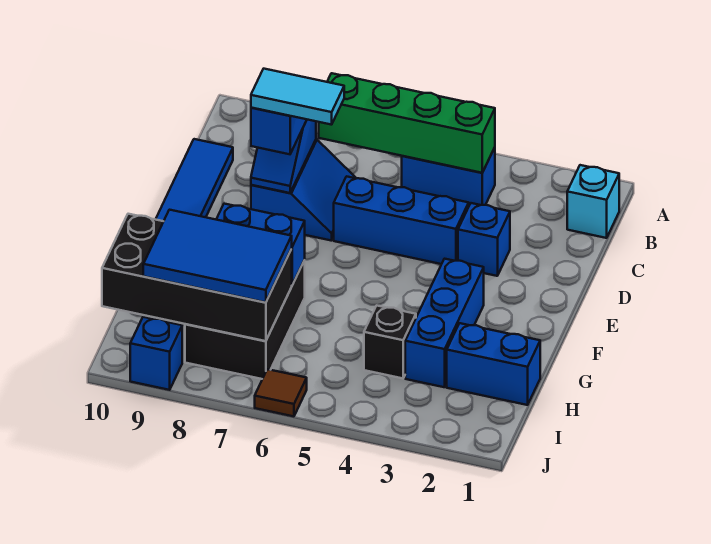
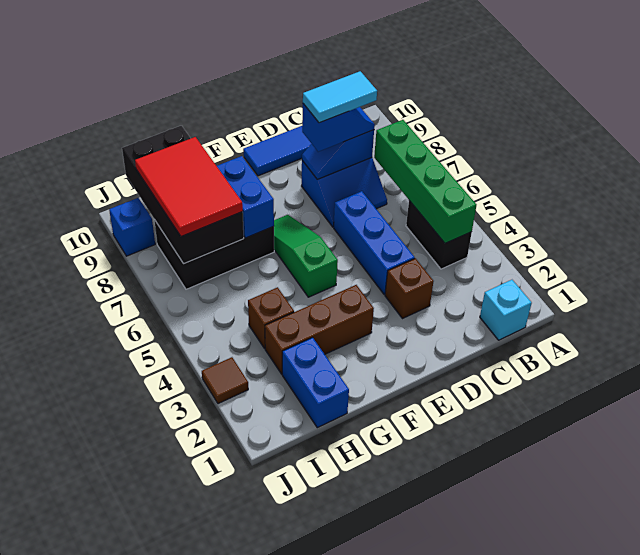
blue 1x2 brick [402,148,495,205] -> black 1x2 brick [406,201,472,269]
blue 1x1 brick [458,203,510,276] -> brown 1x1 brick [385,258,434,319]
cyan 1x2 tile [251,69,344,125] -> cyan 1x2 tile turned to [303,71,377,123]
blue 1x3 brick [405,259,484,387] -> brown 1x3 brick [265,285,374,374]
none -> green 1x3 slope [274,215,338,297]
black 1x1 brick [364,306,416,378] -> brown 1x1 brick [248,287,294,348]
blue 2x3 tile [143,210,292,302] -> red 2x3 tile [135,137,243,237]
brown 1x1 tile [255,369,307,416] -> brown 1x1 tile moved to [202,357,248,404]

